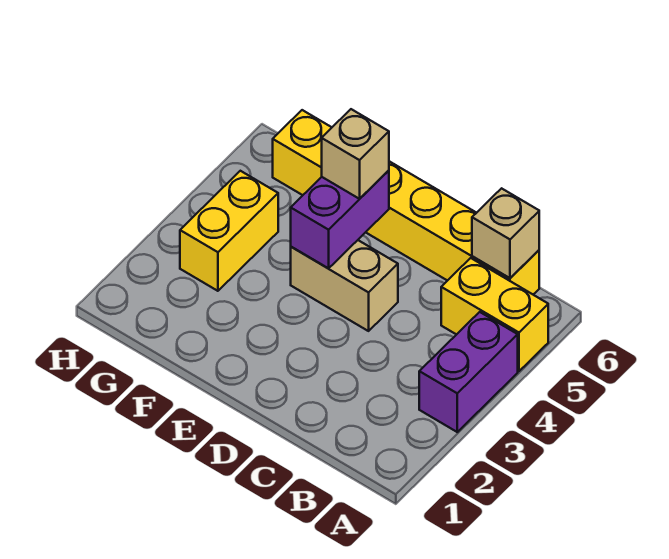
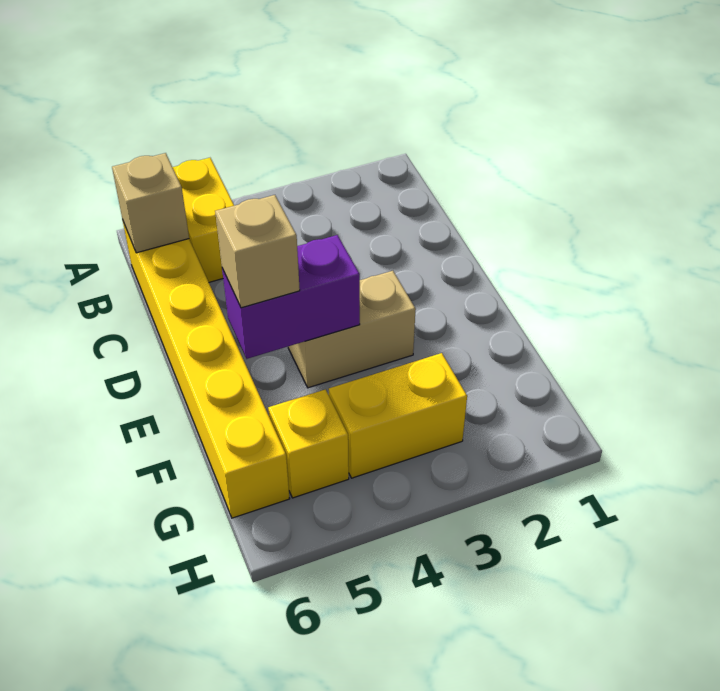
purple 1x2 brick [419,312,518,432] -> none
tan 1x2 brick [291,240,398,331] -> tan 1x2 brick turned to [288,271,416,388]
none -> yellow 1x1 brick [268,389,349,498]

